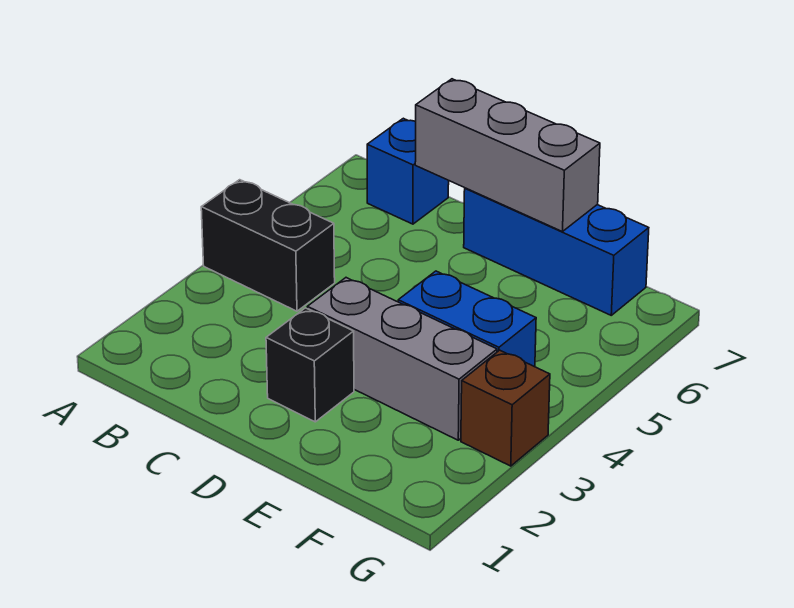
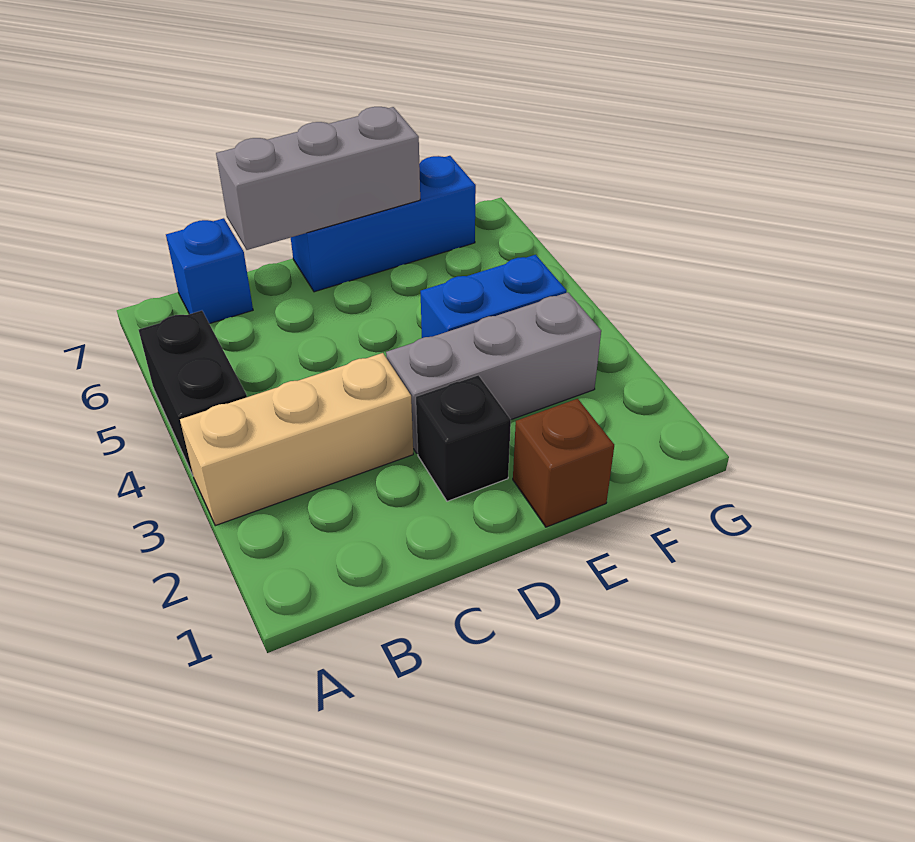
none -> tan 1x3 brick [180,353,413,526]
black 1x2 brick [201,180,335,311] -> black 1x2 brick turned to [139,311,247,475]
brown 1x1 brick [461,350,550,466] -> brown 1x1 brick moved to [513,399,614,527]

